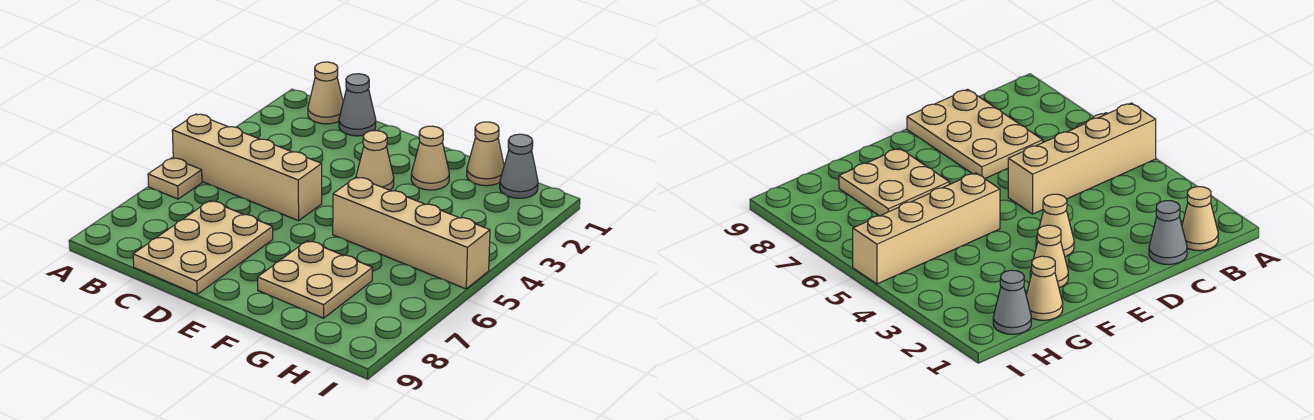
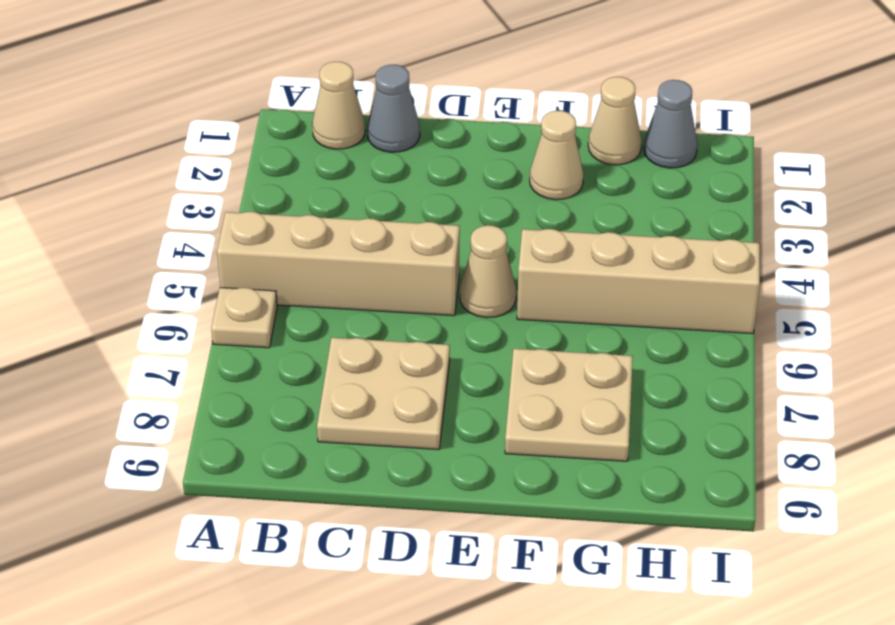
tan 2x3 plate [133,201,273,294] -> tan 2x2 plate [317,338,450,450]
tan 1x1 cone [356,130,394,190] -> tan 1x1 cone moved to [460,225,516,318]

